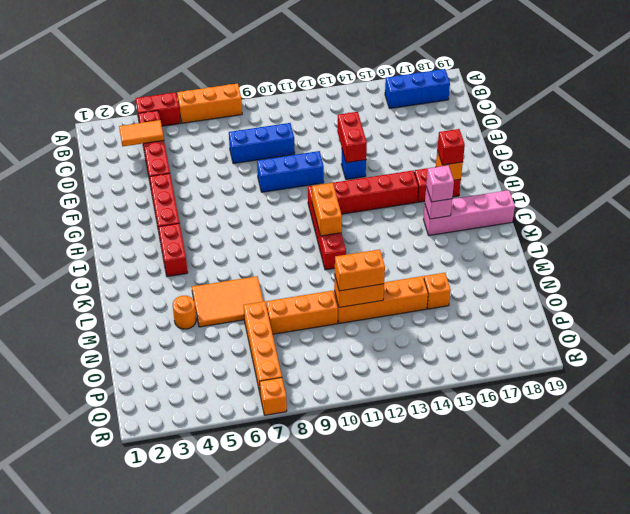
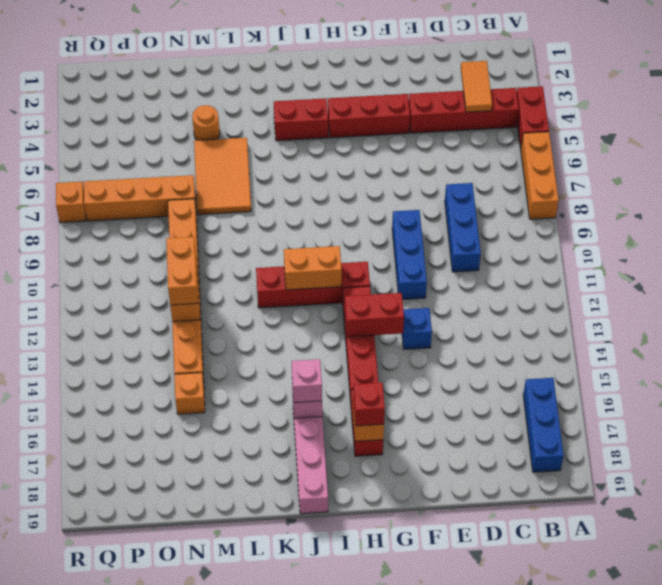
red 1x2 brick [337,112,367,163] -> red 1x2 brick moved to [345,293,404,337]

